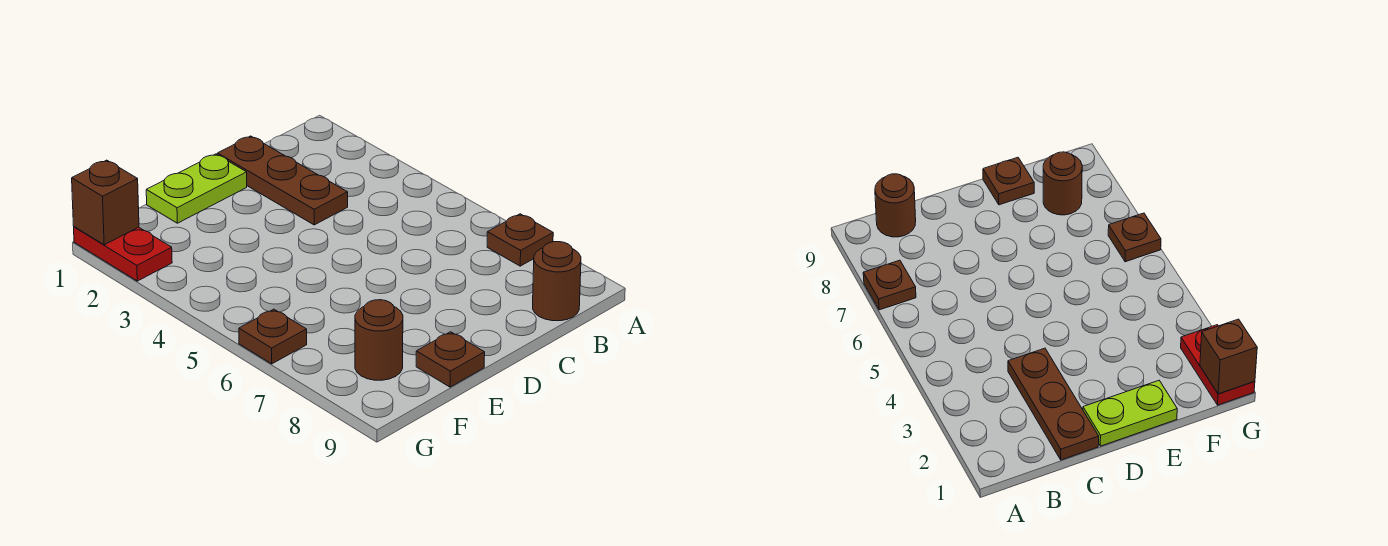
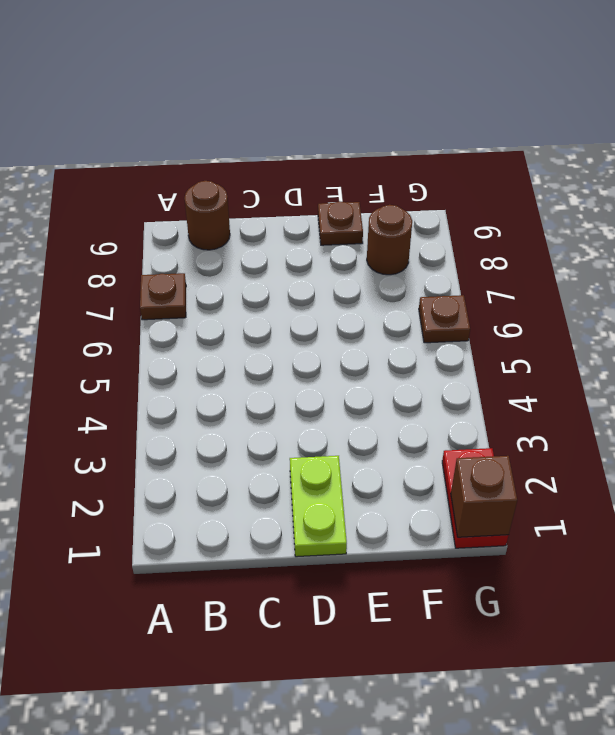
brown 1x3 plate [217,136,348,225] -> none
lime 1x2 plate [146,154,247,223] -> lime 1x2 plate turned to [290,456,347,557]

